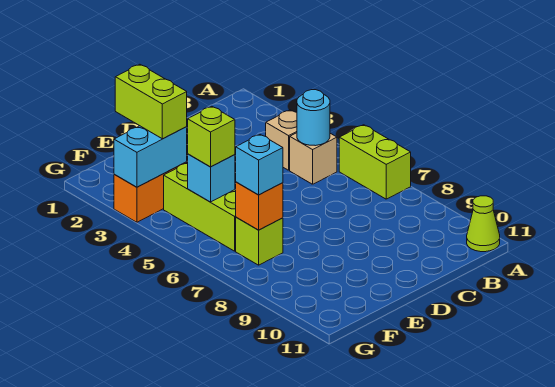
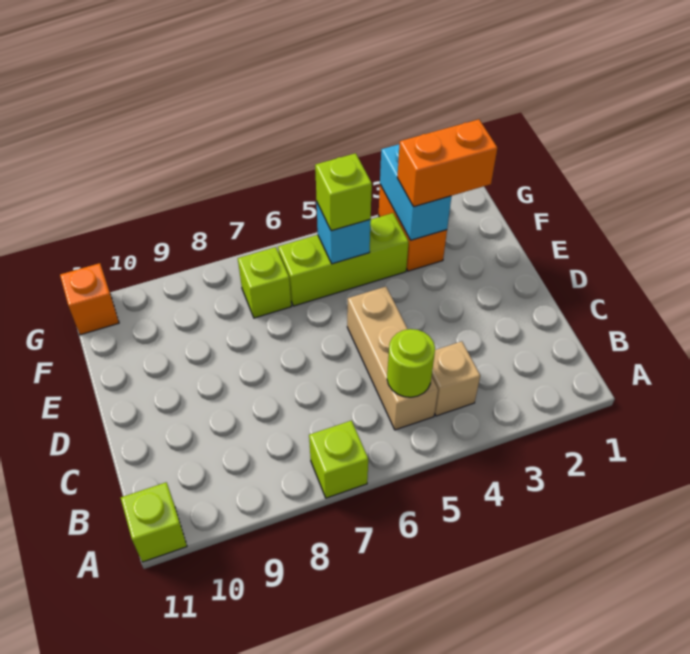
lime 1x2 brick [339,125,411,199] -> lime 1x1 brick [309,421,368,498]
lime 1x1 cone [467,196,500,252] -> lime 1x1 brick [121,482,187,562]
tan 1x1 brick [290,133,337,184] -> tan 1x3 brick [347,287,438,430]
cyan 1x1 round brick [297,90,330,146] -> lime 1x1 round brick [387,329,435,397]
lime 1x2 brick [115,64,187,139] -> orange 1x2 brick [397,119,497,207]
orange 1x1 brick [236,182,283,230] -> orange 1x1 brick moved to [60,263,119,335]
cyan 1x1 brick [236,135,283,195] -> none

